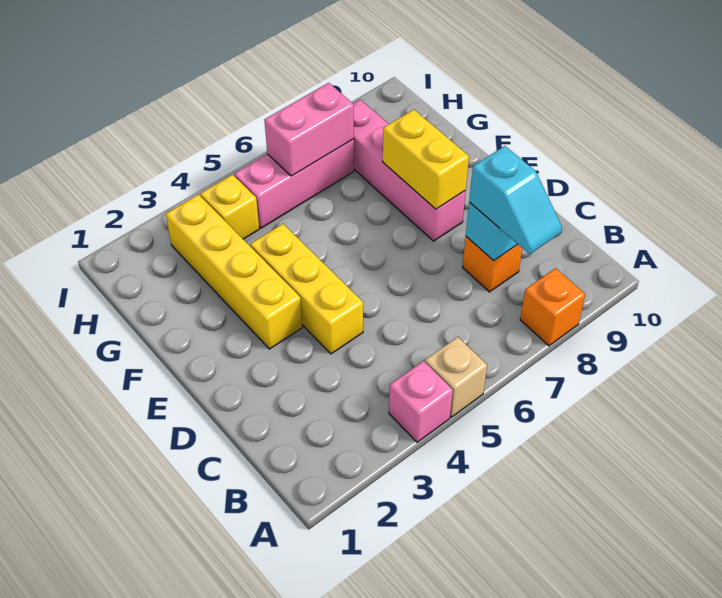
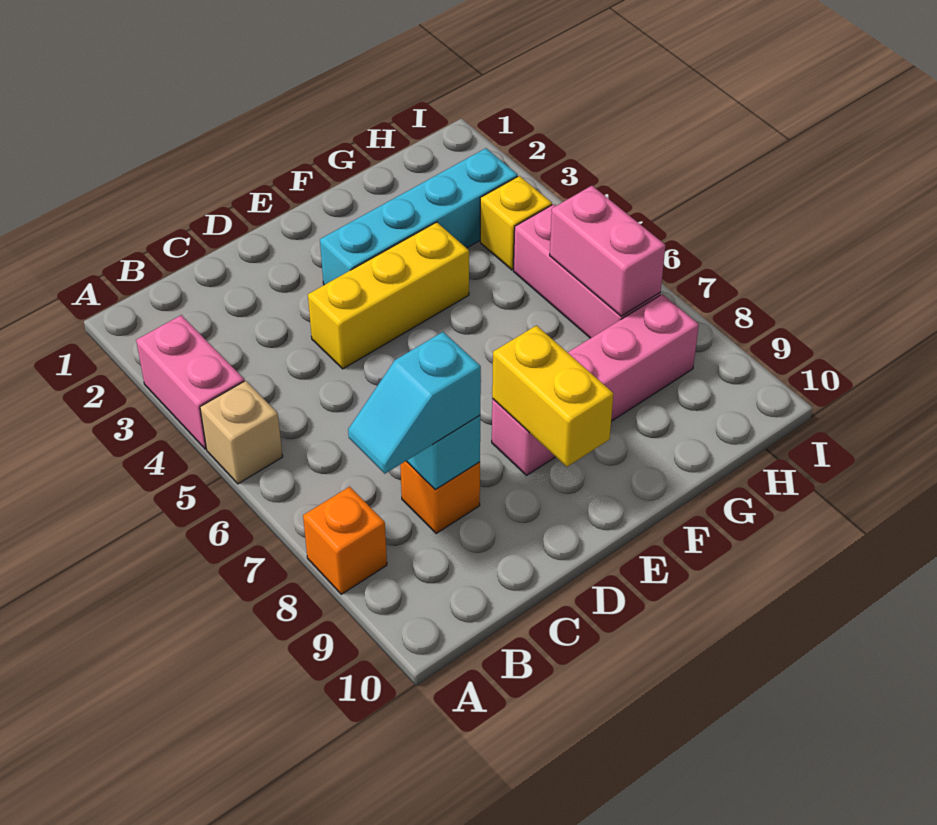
pink 1x1 brick [389,361,453,442] -> pink 1x2 brick [136,315,244,449]
yellow 1x4 brick [166,194,302,349] -> cyan 1x4 brick [320,148,518,285]
yellow 1x2 brick [383,110,469,209] -> yellow 1x2 brick turned to [492,326,613,467]

